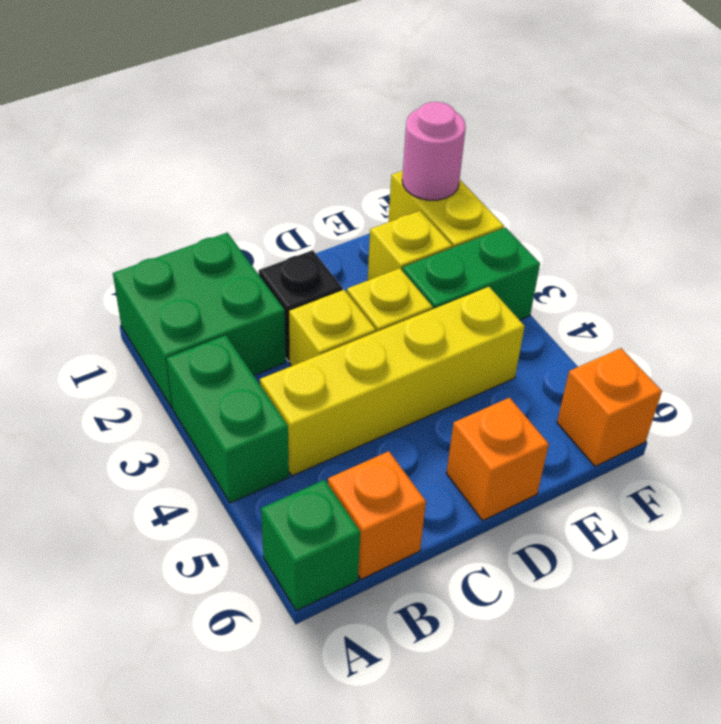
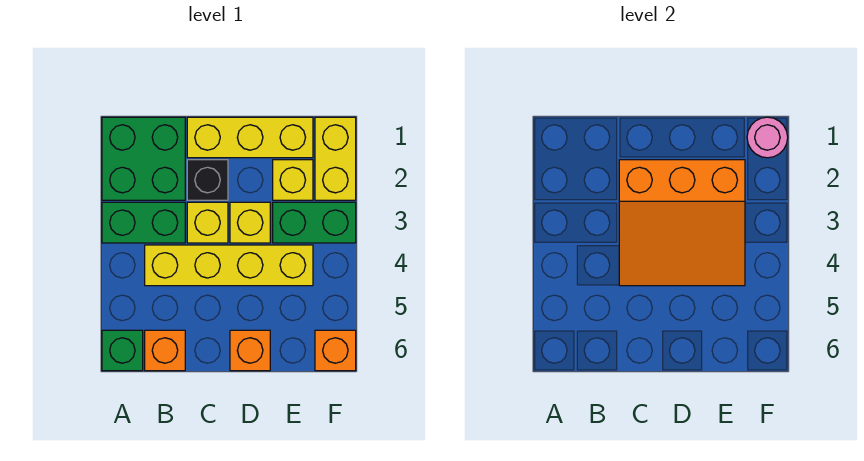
green 1x2 brick [166,335,289,503] -> green 1x2 brick turned to [102,202,185,243]
none -> yellow 1x3 brick [187,117,313,158]
none -> orange 3x3 slope [619,160,745,286]

